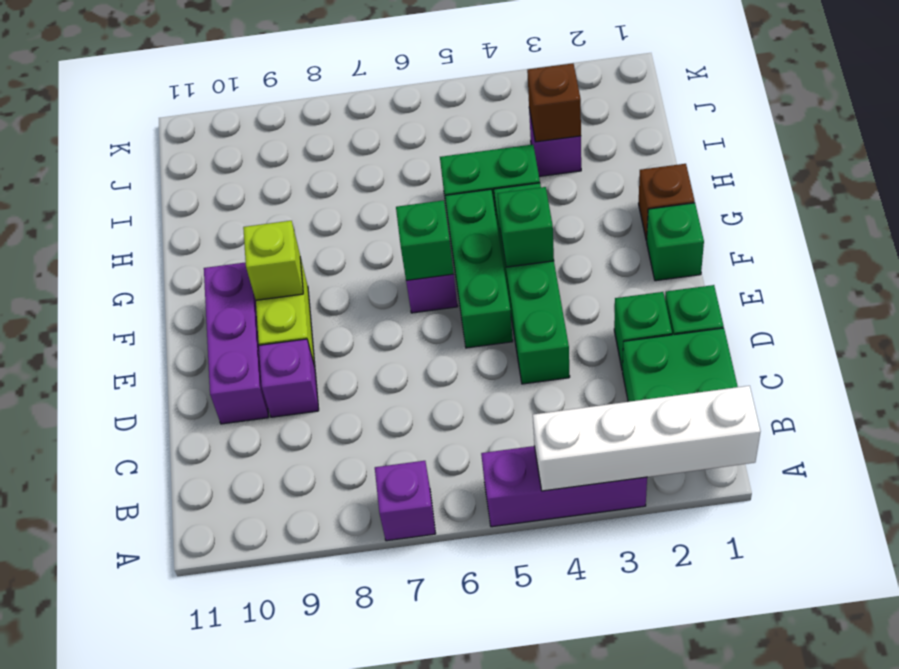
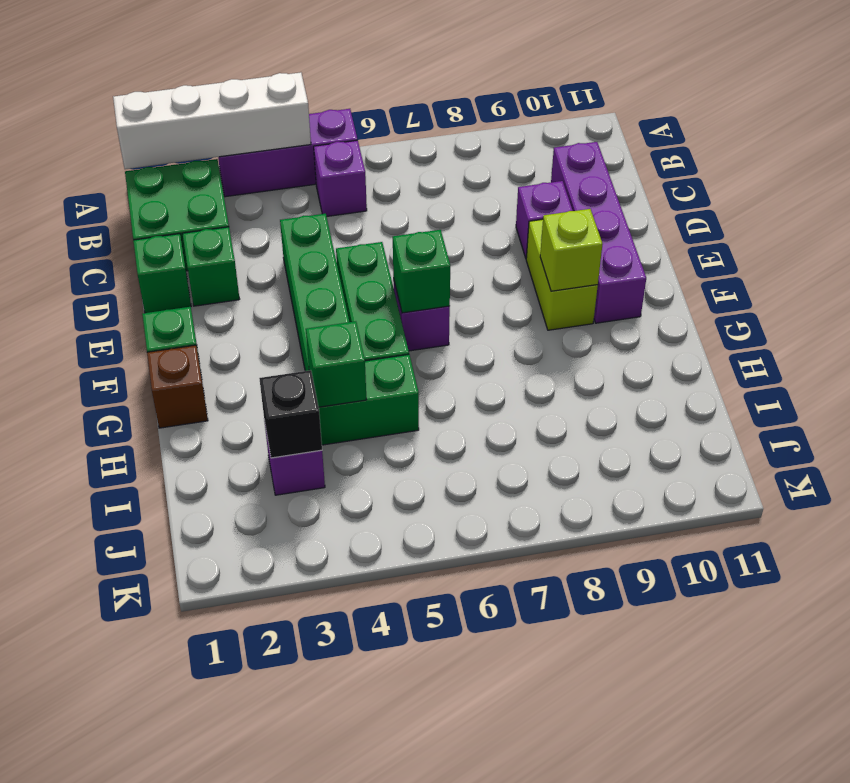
purple 1x1 brick [375,461,436,541] -> purple 1x1 brick moved to [314,140,367,216]
purple 1x3 brick [204,262,268,424] -> purple 1x4 brick [551,142,646,323]
green 1x1 brick [498,187,554,267] -> green 1x1 brick moved to [306,321,367,407]
brown 1x1 brick [527,63,581,142] -> black 1x1 brick [259,370,322,458]

